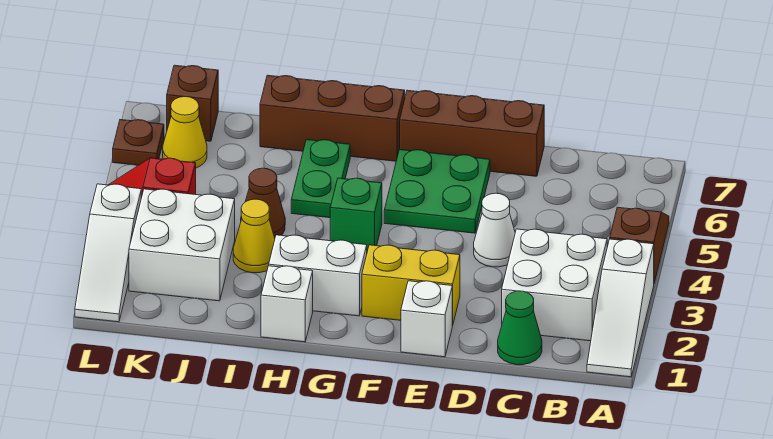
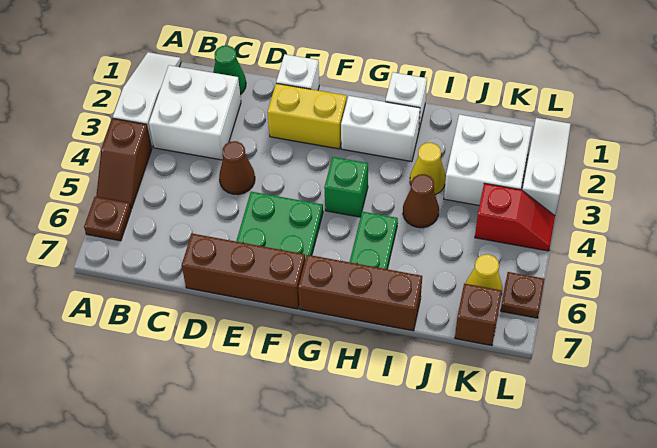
none -> brown 1x1 plate [84,197,131,241]
white 1x1 cone [474,193,515,267] -> brown 1x1 cone [219,141,255,195]

